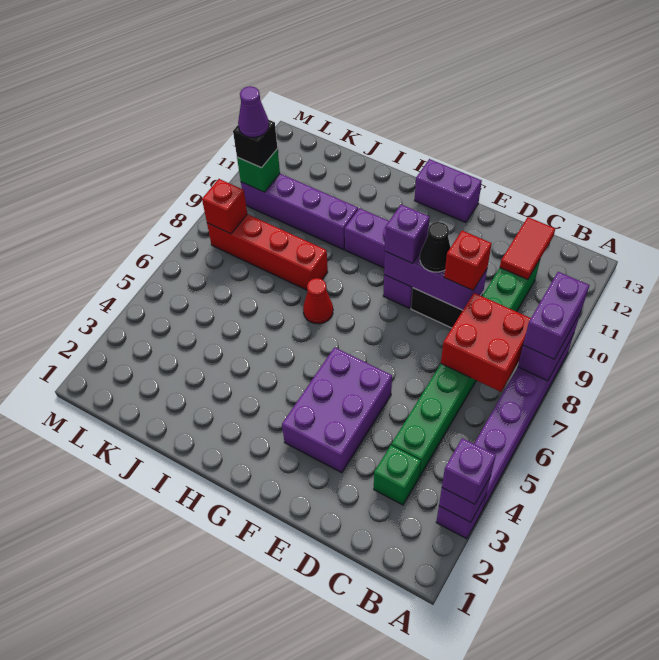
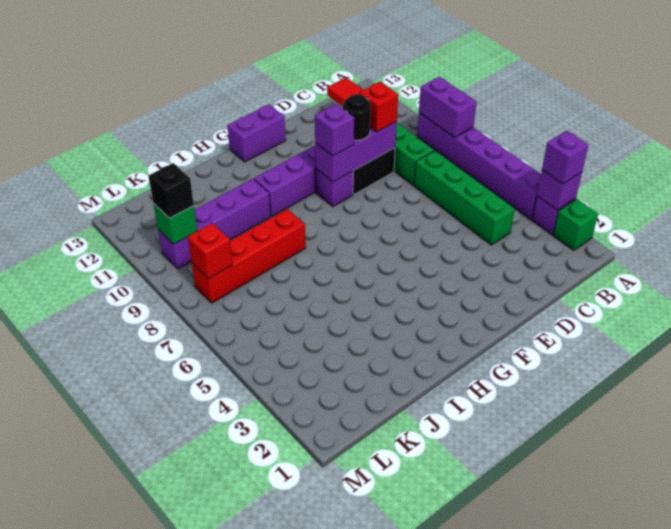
purple 1x2 brick [523,272,589,359] -> none
red 2x2 brick [441,293,531,392] -> none
green 1x1 brick [374,445,421,505] -> green 1x1 brick moved to [553,199,598,250]
purple 2x3 brick [282,347,392,473] -> none
black 1x1 cone [420,222,451,272] -> black 1x1 round brick [343,94,371,140]
red 1x1 cone [303,278,333,324] -> none
purple 1x1 cone [238,86,269,137] -> none

